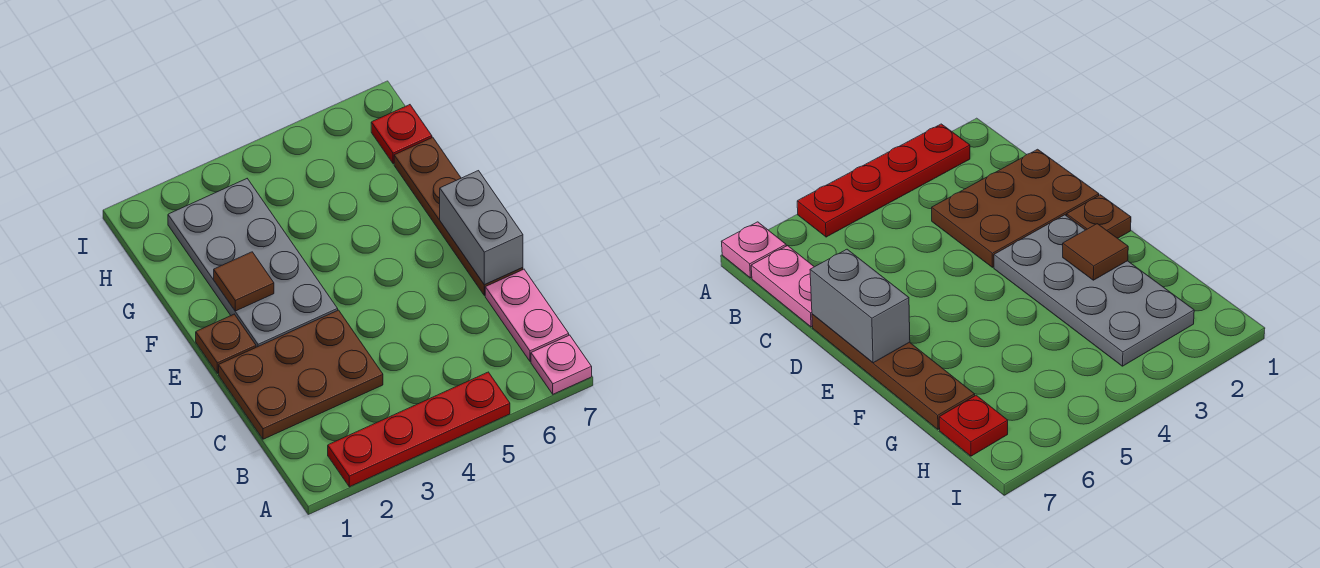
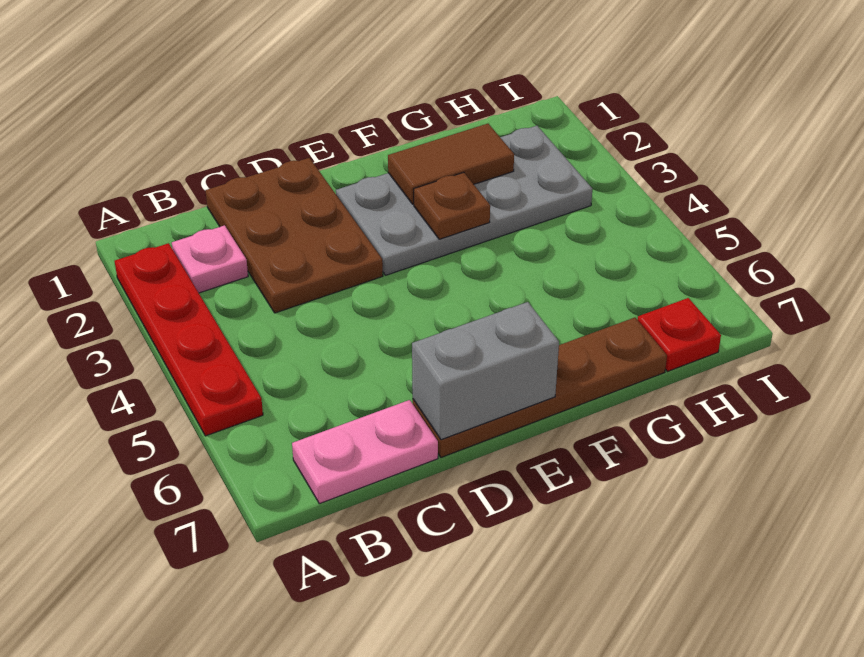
pink 1x1 plate [531,335,592,394] -> pink 1x1 plate moved to [172,225,248,293]
brown 1x1 plate [196,314,256,373] -> brown 1x1 plate moved to [414,172,490,239]
brown 1x1 tile [214,252,274,311] -> brown 1x2 tile [388,124,514,204]

